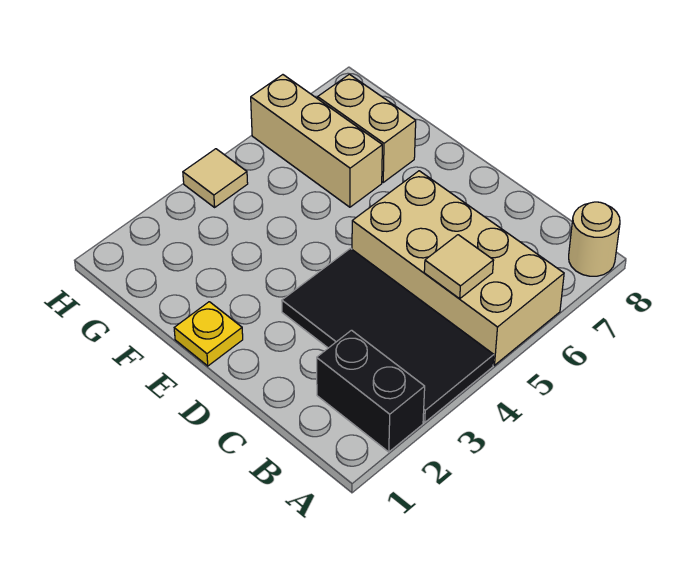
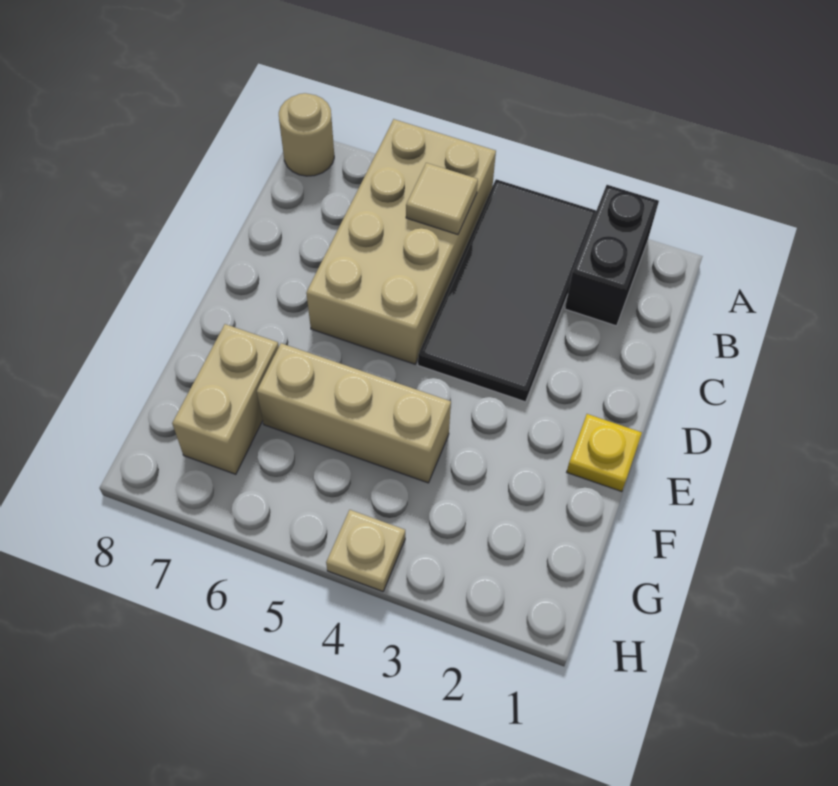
tan 1x3 brick [251,75,382,207] -> tan 1x3 brick turned to [257,343,451,483]
tan 1x1 tile [183,149,248,207] -> tan 1x1 plate [326,510,405,591]

